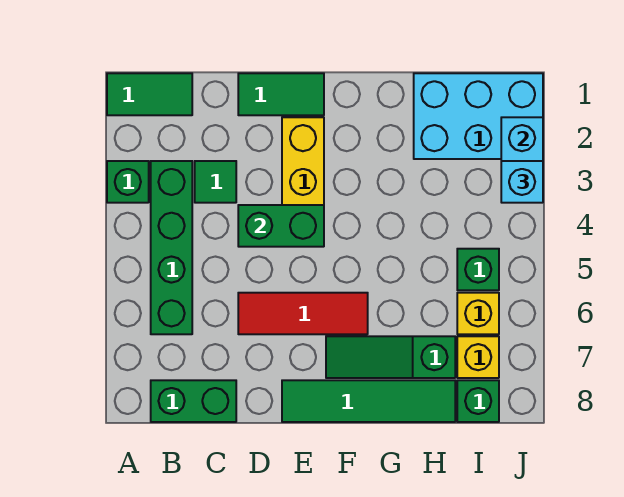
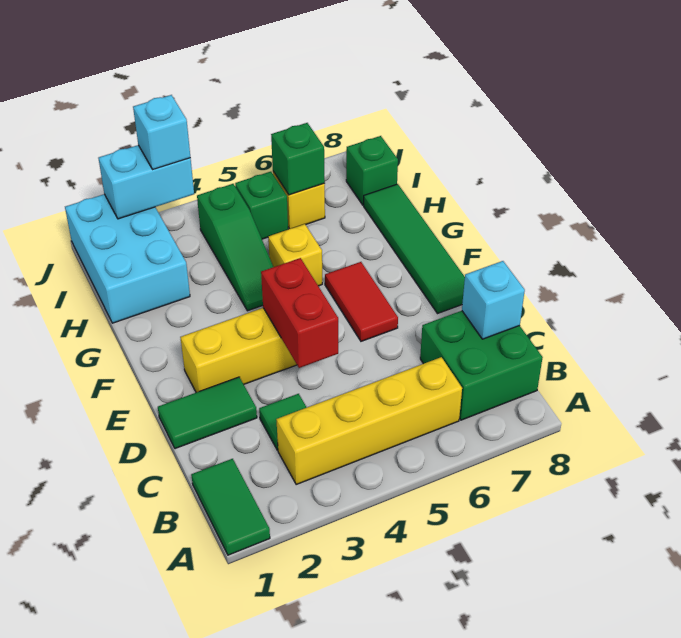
green 1x1 brick [107,161,149,203] -> green 1x1 brick moved to [271,123,325,195]
green 1x4 brick [151,161,192,334] -> yellow 1x4 brick [276,357,462,484]
green 1x2 brick [151,380,236,422] -> green 2x2 brick [420,311,543,420]
none -> cyan 1x1 brick [462,261,525,339]
green 1x2 tile [238,73,324,115] -> green 1x2 tile turned to [158,377,257,449]
green 1x2 brick [238,205,324,247] -> red 1x2 brick [261,258,338,368]
red 1x3 tile [238,293,368,334] -> red 1x2 tile [325,262,398,341]
green 1x3 slope [326,336,455,378] -> green 1x3 slope moved to [197,184,273,311]
yellow 1x1 brick [457,336,499,378] -> yellow 1x1 brick moved to [268,224,322,286]

